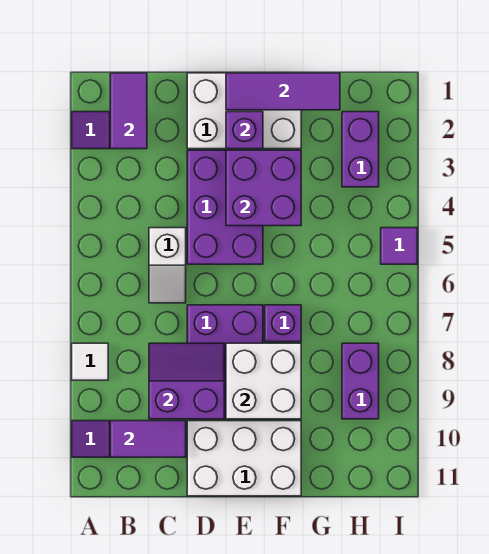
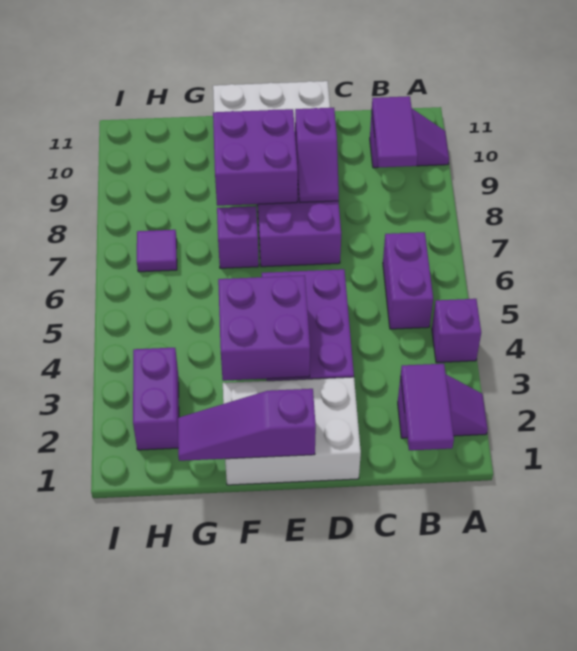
white 1x1 tile [72,343,108,380] -> none
purple 1x2 tile [110,421,186,457] -> purple 1x2 tile turned to [372,96,418,168]
white 1x2 slope [149,228,186,303] -> none
purple 2x2 slope [149,343,224,419] -> purple 1x2 slope [295,108,339,202]
purple 1x3 tile [226,73,340,110] -> purple 1x3 slope [178,389,316,461]
purple 1x1 brick [226,112,263,149] -> purple 1x1 brick moved to [432,299,481,363]
white 2x2 brick [226,343,301,419] -> purple 2x2 brick [213,109,298,206]
purple 1x2 brick [342,343,379,419] -> purple 1x2 brick moved to [383,232,433,329]
purple 1x1 tile [381,228,417,264] -> purple 1x1 tile moved to [137,230,177,272]

